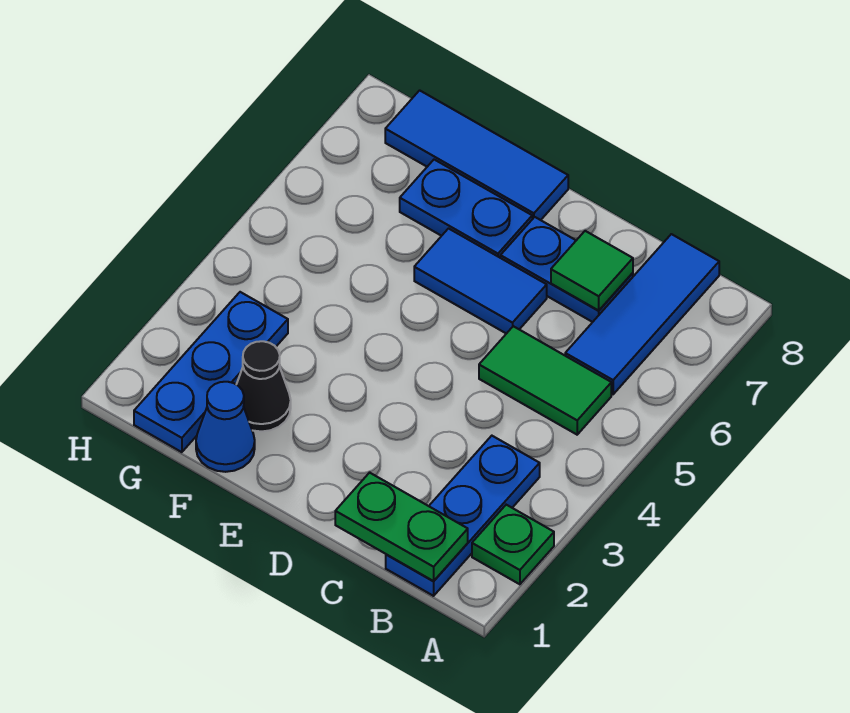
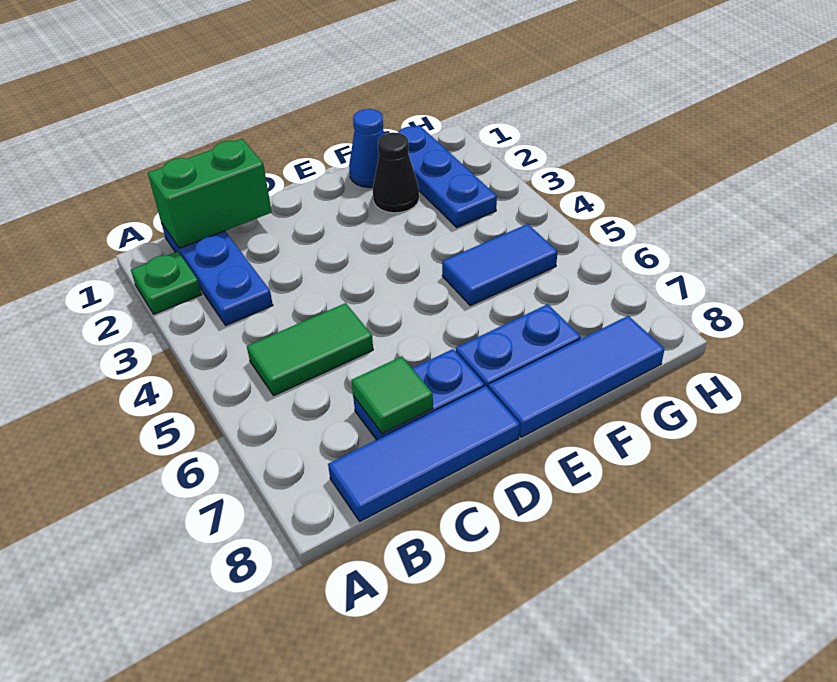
green 1x2 plate [335,473,468,581] -> green 1x2 brick [148,139,272,248]
blue 1x3 tile [565,234,719,394] -> blue 1x3 tile turned to [328,386,520,521]
blue 1x2 tile [414,229,547,334] -> blue 1x2 tile moved to [442,224,558,306]

